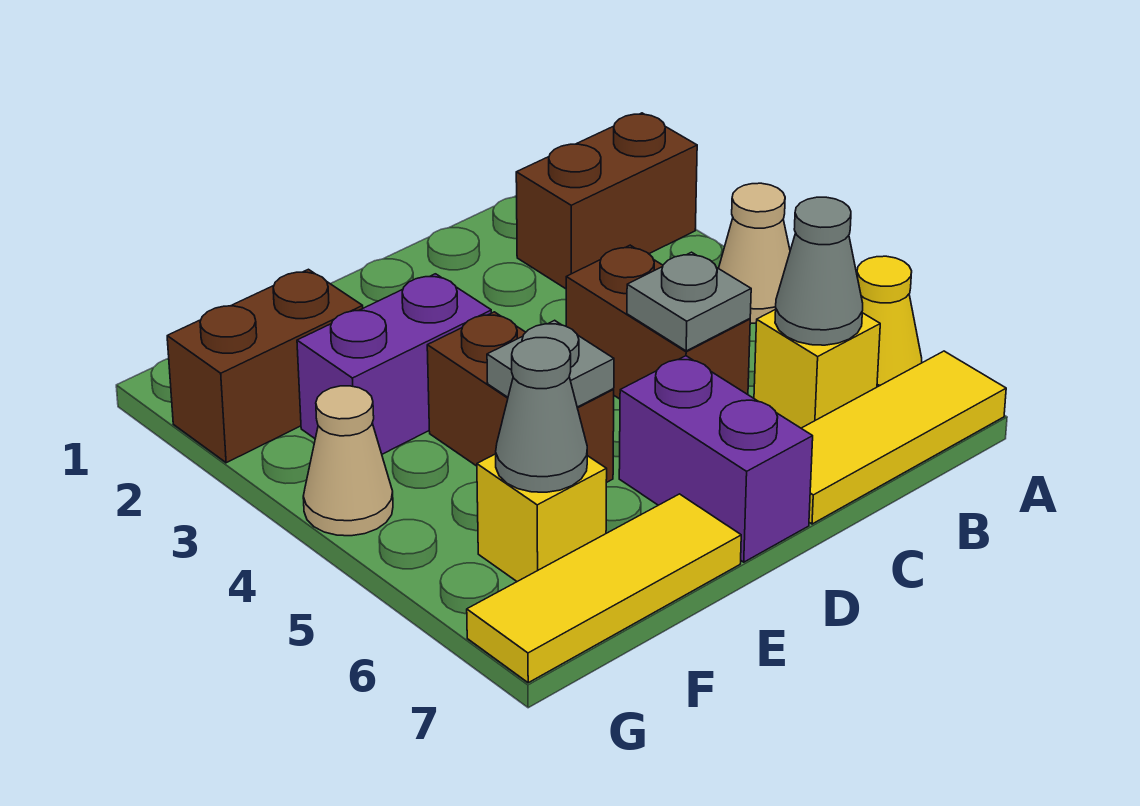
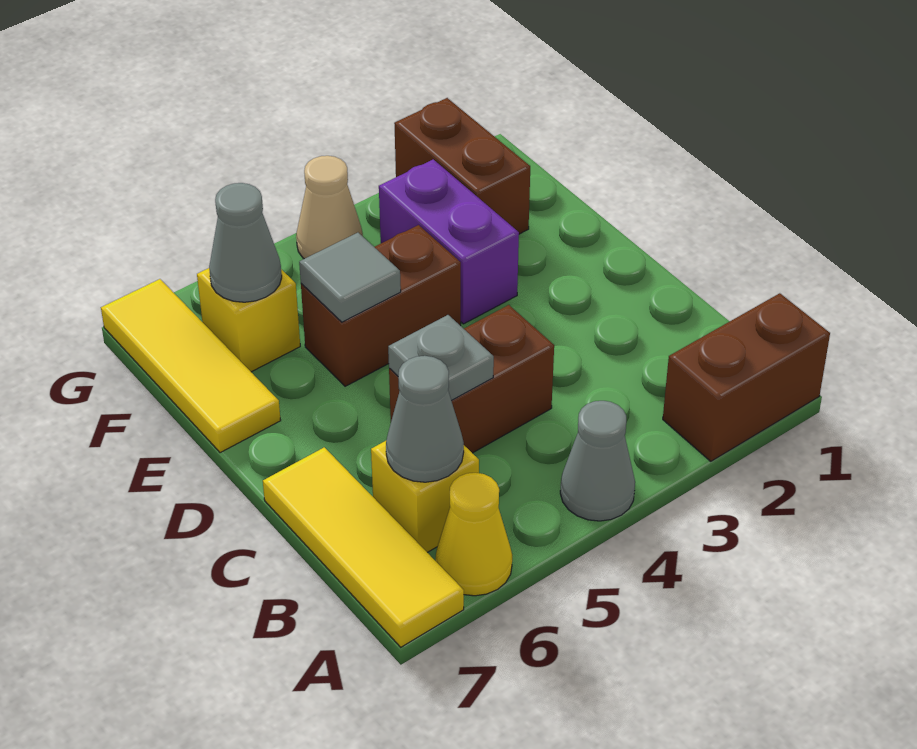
brown 1x2 brick [516,113,697,289] -> brown 1x2 brick turned to [663,293,830,461]
tan 1x1 cone [719,183,790,323] -> grey 1x1 cone [560,401,635,521]
purple 1x2 brick [619,356,813,562] -> none
grey 1x1 plate [487,320,614,407] -> grey 1x1 tile [299,233,401,322]

